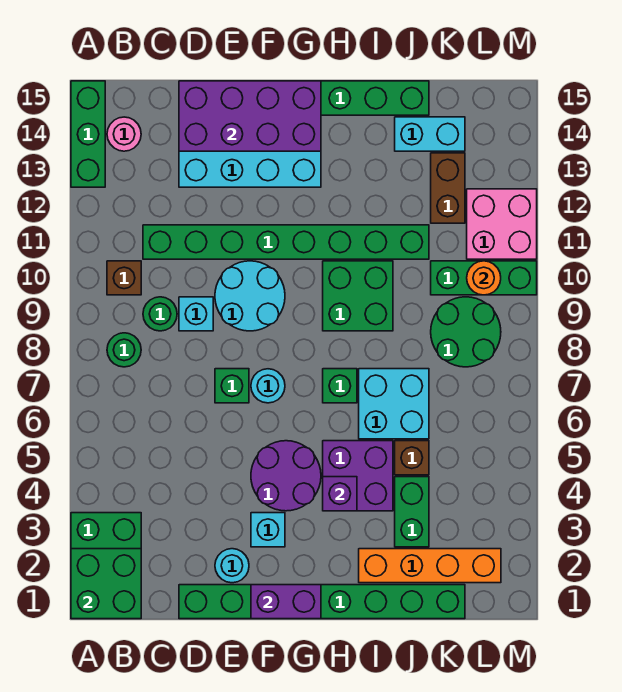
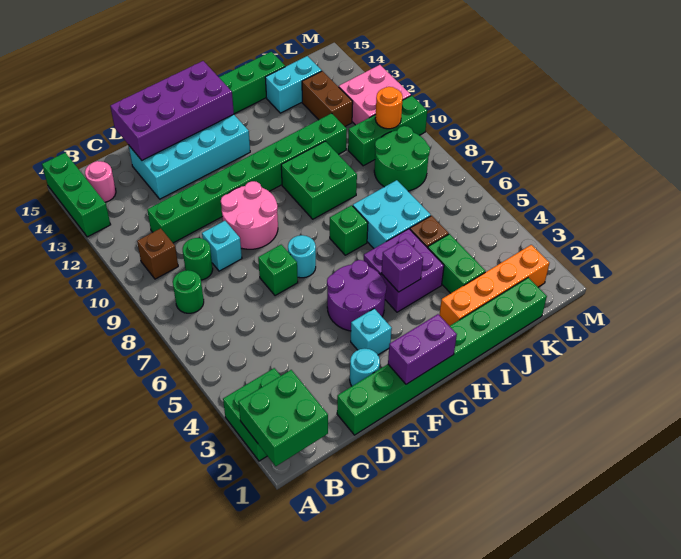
cyan 2x2 round brick [215,261,285,331] -> pink 2x2 round brick [221,181,278,249]

